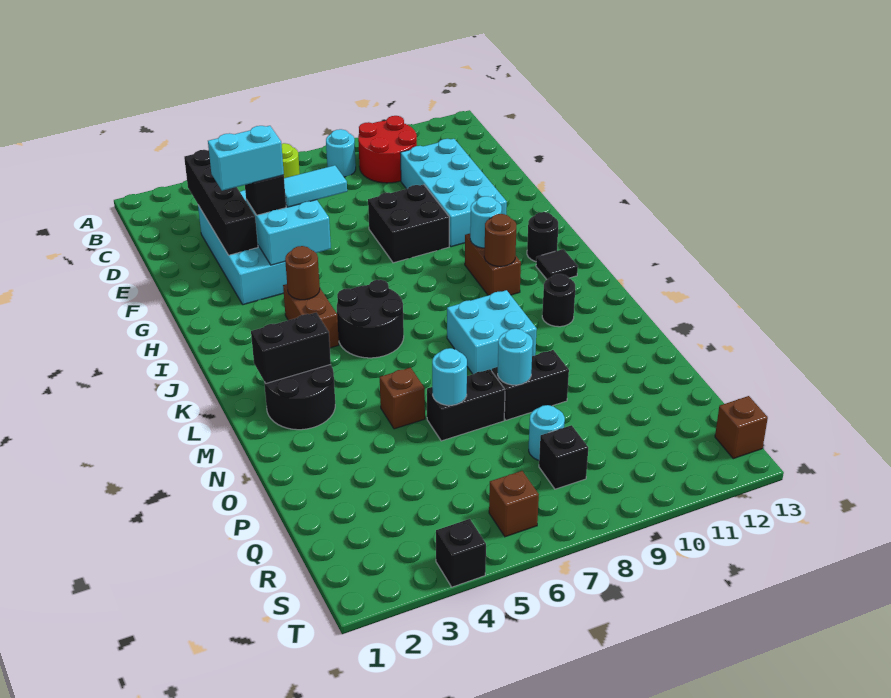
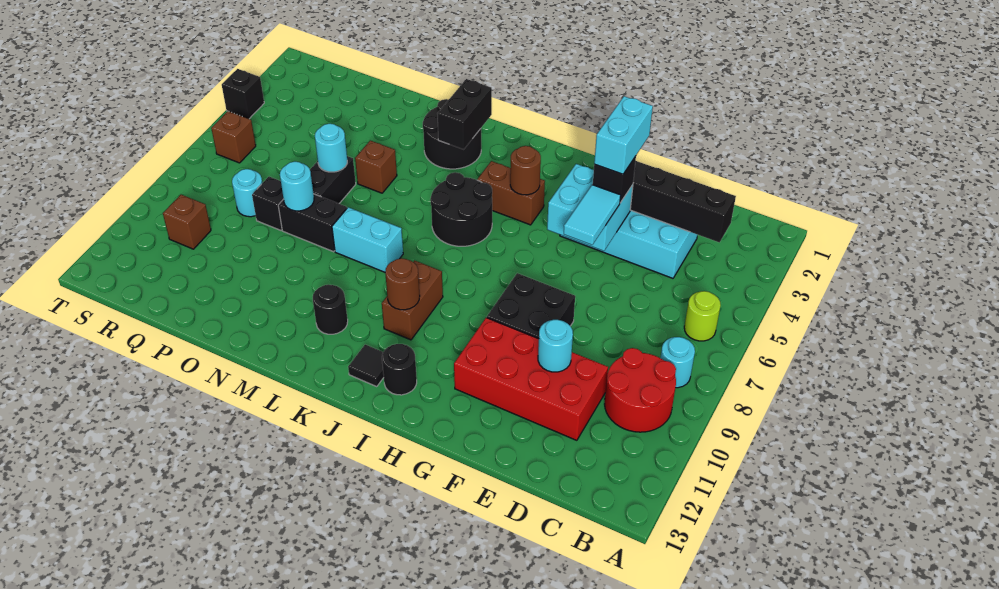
cyan 2x4 brick [400,139,507,247] -> red 2x4 brick [454,318,608,440]
brown 1x2 brick [465,234,521,295] -> brown 1x2 brick turned to [382,261,443,340]
cyan 1x1 round brick [470,196,502,248] -> cyan 1x1 round brick moved to [538,320,573,372]
cyan 2x2 brick [447,290,537,374] -> cyan 1x2 brick [332,207,403,272]
black 1x2 brick [492,350,569,420] -> black 1x2 brick turned to [278,194,347,252]
black 1x1 brick [539,425,588,489] -> black 1x1 brick moved to [252,177,283,230]
brown 1x1 brick [715,396,768,459] -> brown 1x1 brick moved to [163,195,211,249]

